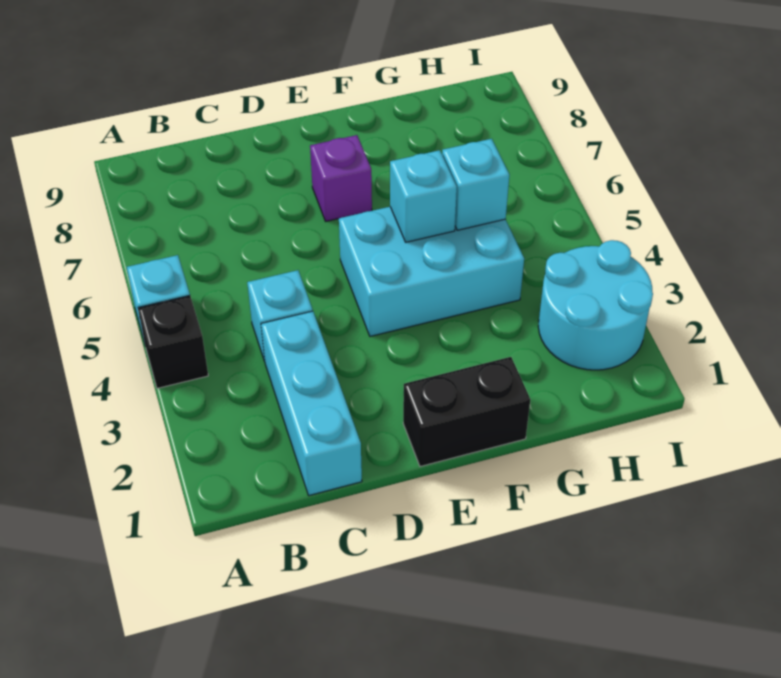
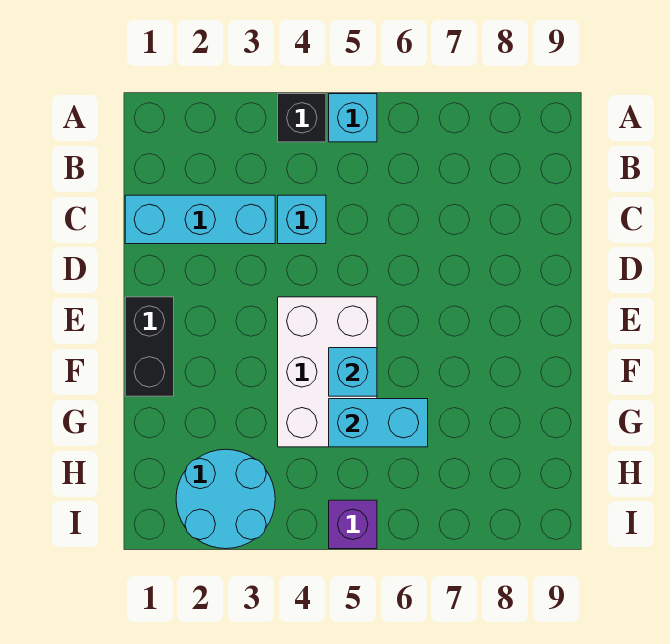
cyan 2x3 brick [339,207,524,336] -> white 2x3 brick [278,297,377,447]
purple 1x1 brick [310,135,372,221] -> purple 1x1 brick moved to [329,500,377,549]
cyan 1x1 brick [442,139,509,230] -> cyan 1x2 brick [329,399,428,447]

